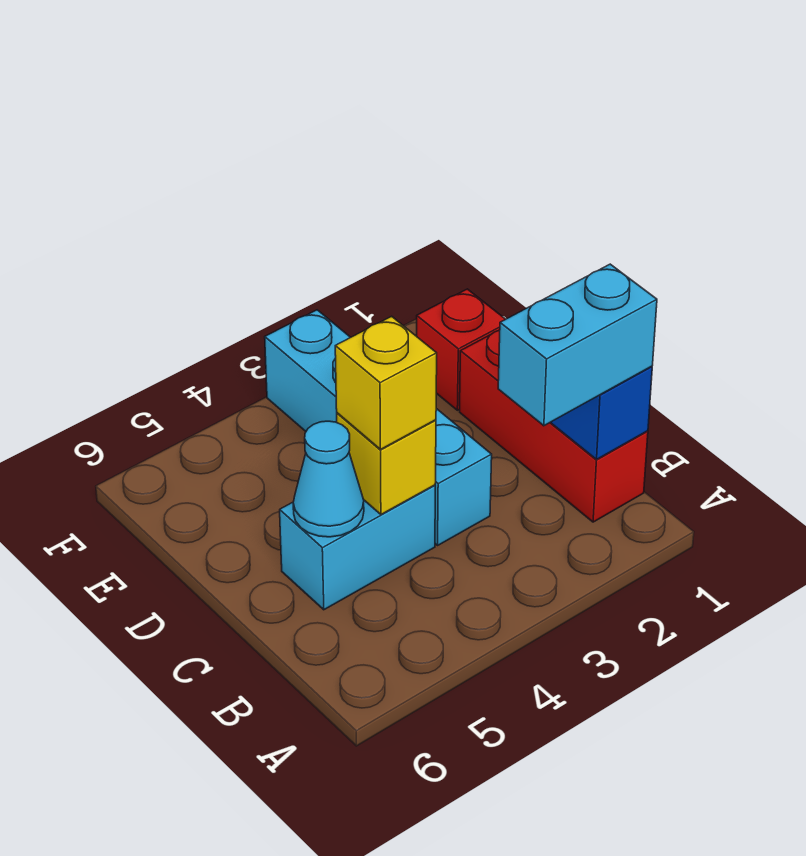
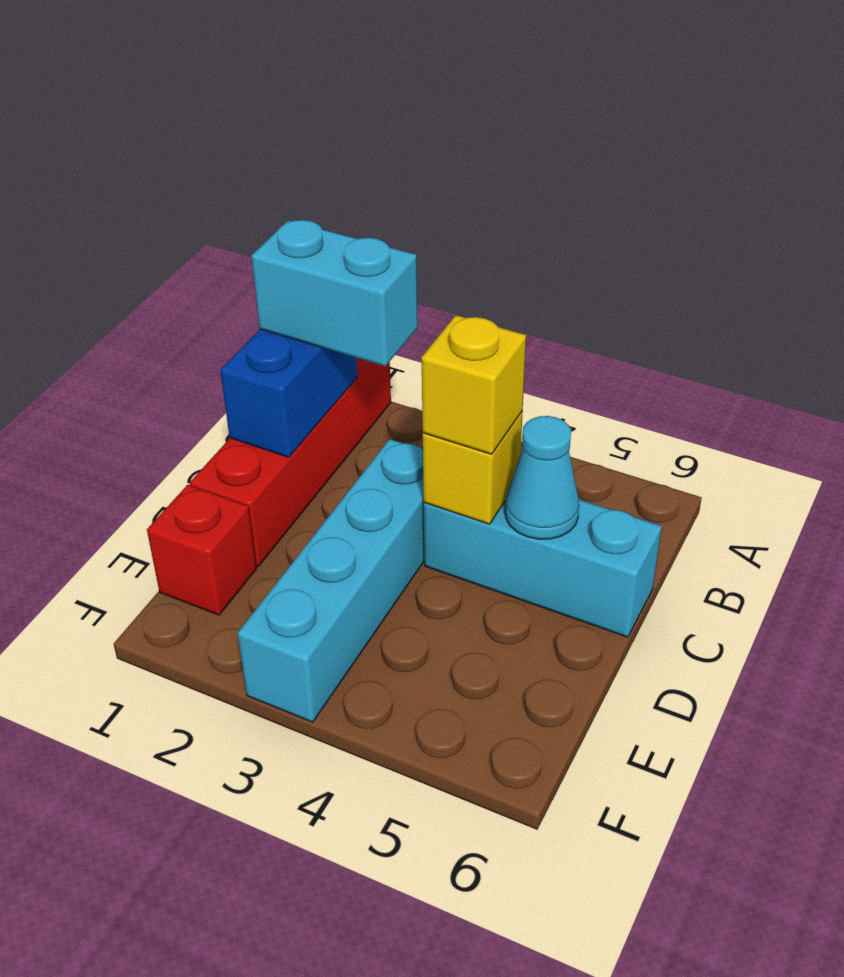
red 1x3 brick [460,330,648,522] -> red 1x4 brick [190,358,391,566]
cyan 1x2 brick [280,485,435,610] -> cyan 1x3 brick [424,500,662,637]

